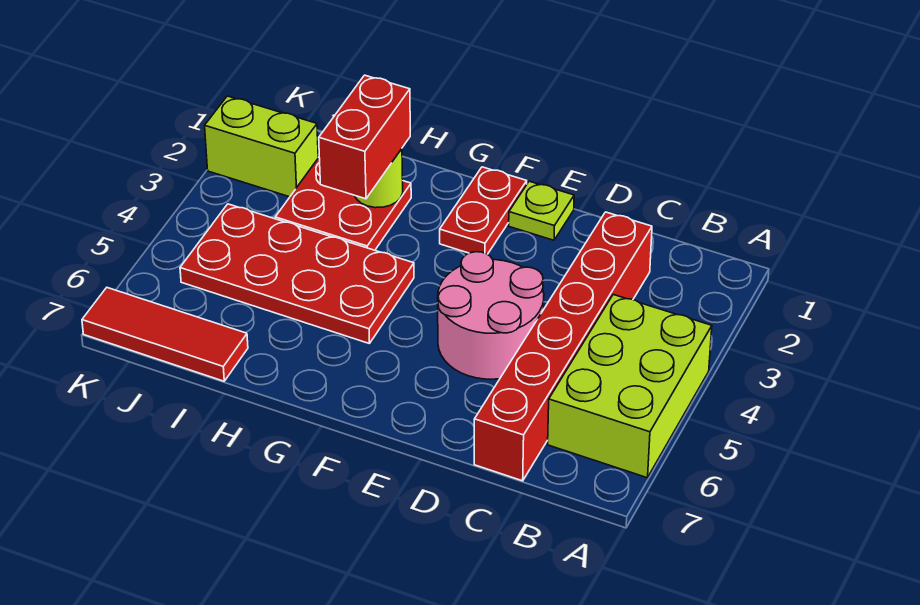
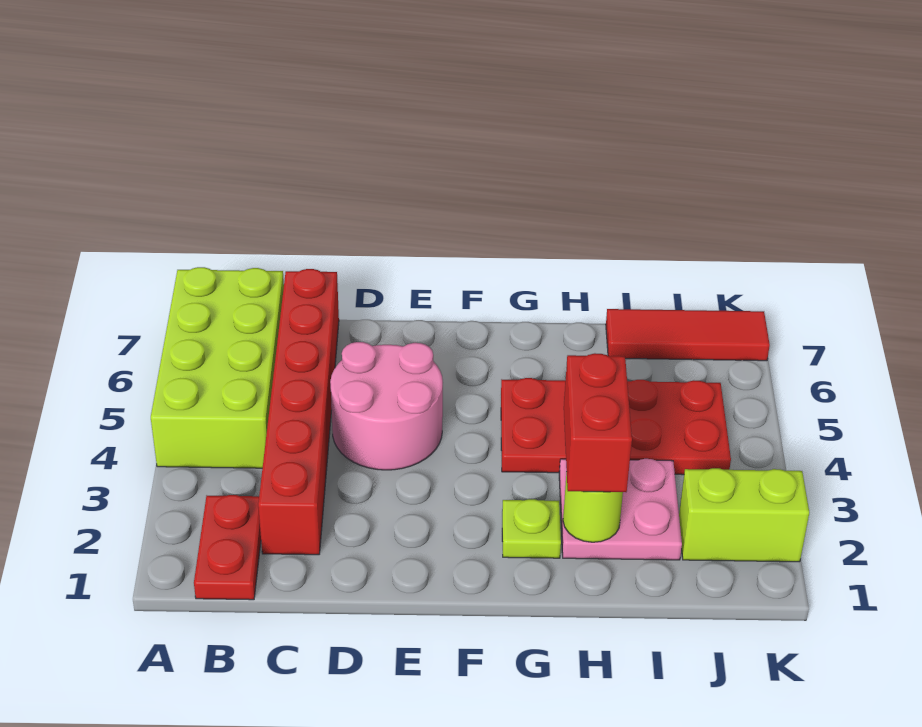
lime 2x3 brick [548,295,712,478] -> lime 2x4 brick [151,267,284,468]
lime 1x1 plate [509,181,574,240] -> lime 1x1 plate moved to [502,499,561,558]
red 1x2 plate [440,167,527,254] -> red 1x2 plate moved to [194,495,261,600]
red 2x2 plate [275,158,411,250] -> pink 2x2 plate [559,459,682,560]

